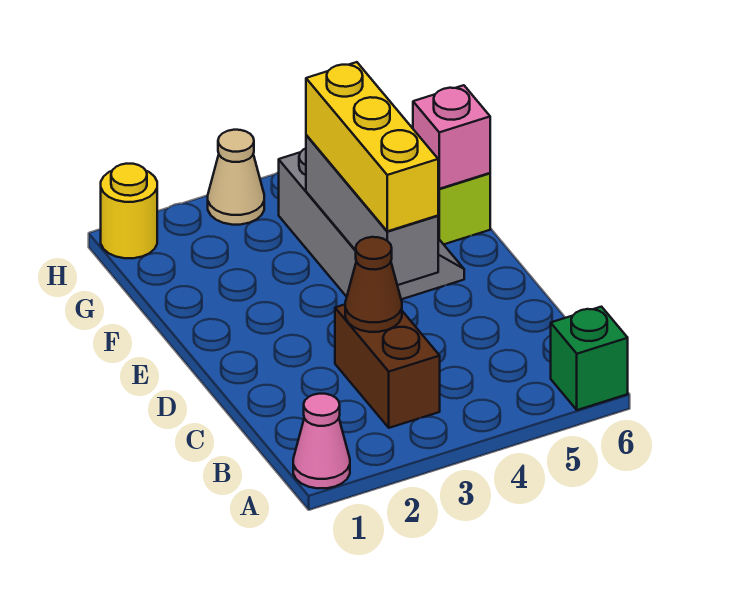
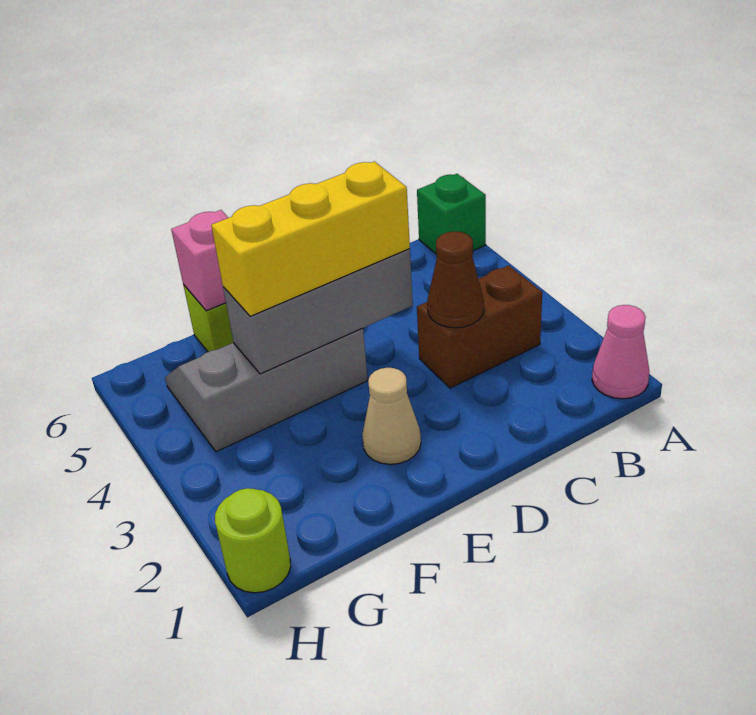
yellow 1x1 round brick [101,164,157,258] -> lime 1x1 round brick [215,488,291,593]
tan 1x1 cone [208,130,264,225] -> tan 1x1 cone moved to [362,368,421,464]

